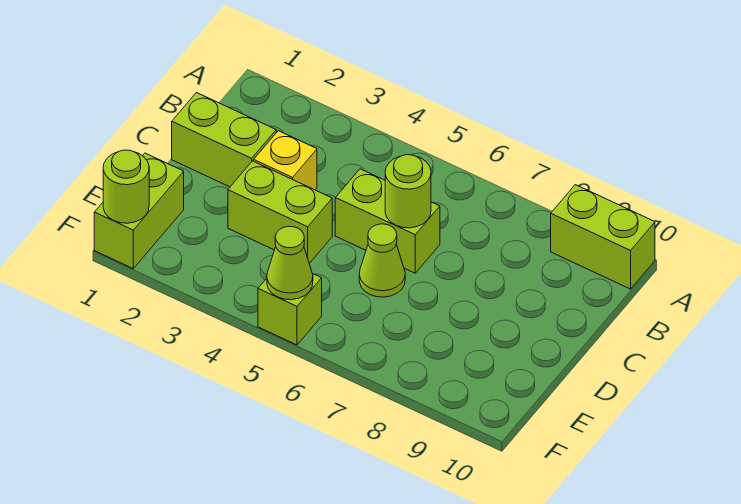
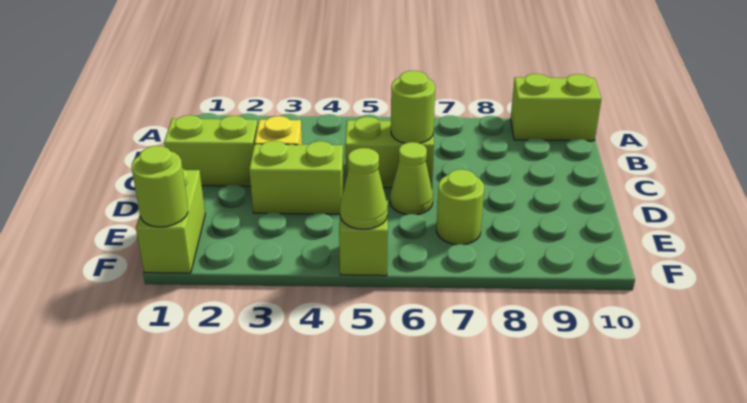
none -> lime 1x1 round brick [436,169,484,245]

